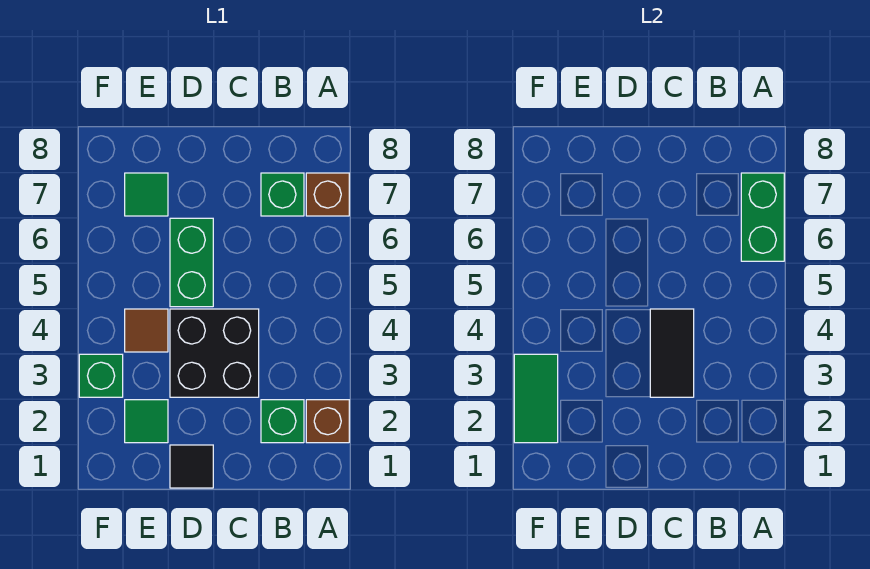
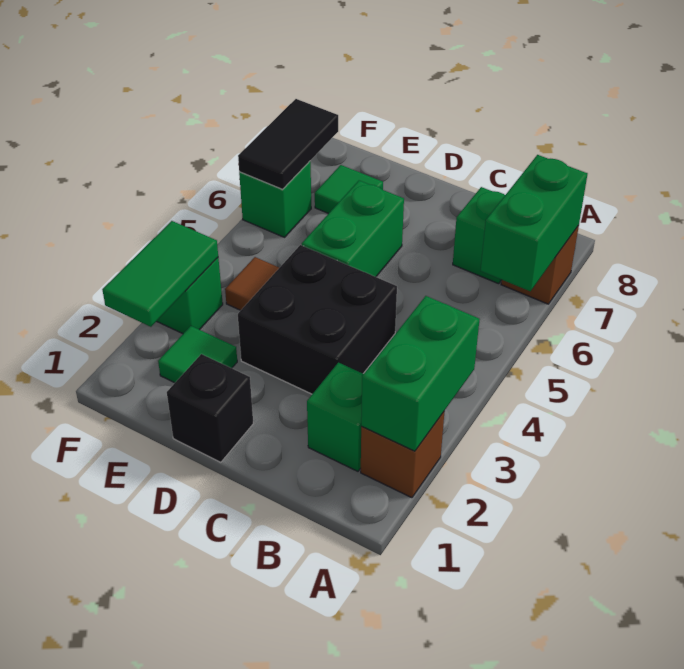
none -> green 1x2 brick [361,296,480,451]
black 1x2 tile [650,309,694,397] -> black 1x2 tile moved to [238,99,338,189]
black 1x1 tile [170,445,213,488] -> black 1x1 brick [167,354,253,462]
none -> green 1x1 brick [239,161,311,237]

